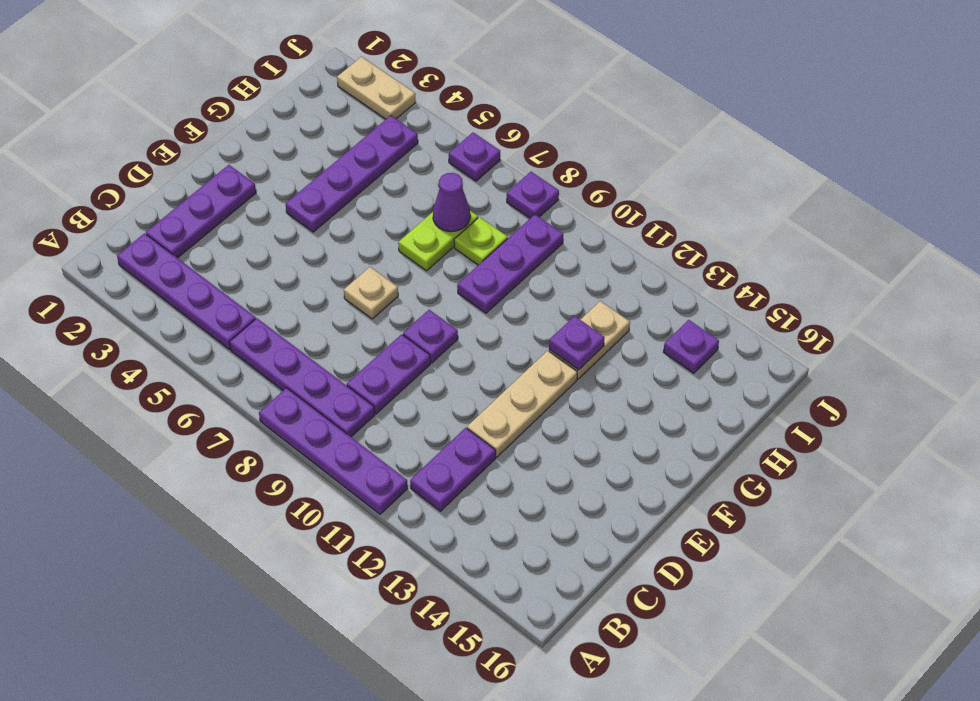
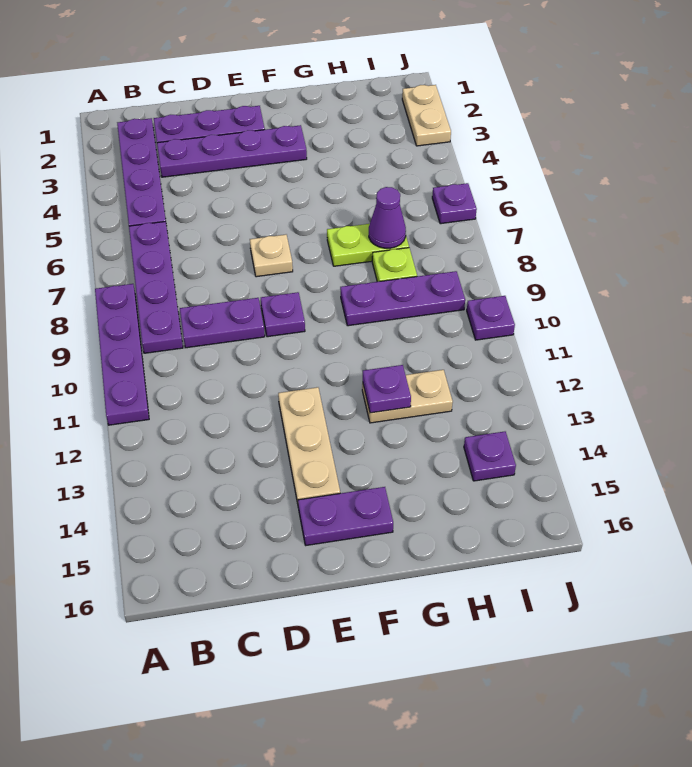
purple 1x2 plate [410,428,496,511] -> purple 1x2 plate moved to [298,487,393,545]
tan 1x3 plate [467,351,577,457] -> tan 1x3 plate turned to [278,387,340,504]
purple 1x4 plate [286,116,418,232] -> purple 1x4 plate moved to [157,125,307,177]
purple 1x1 plate [507,172,559,218] -> purple 1x1 plate moved to [467,296,515,340]

